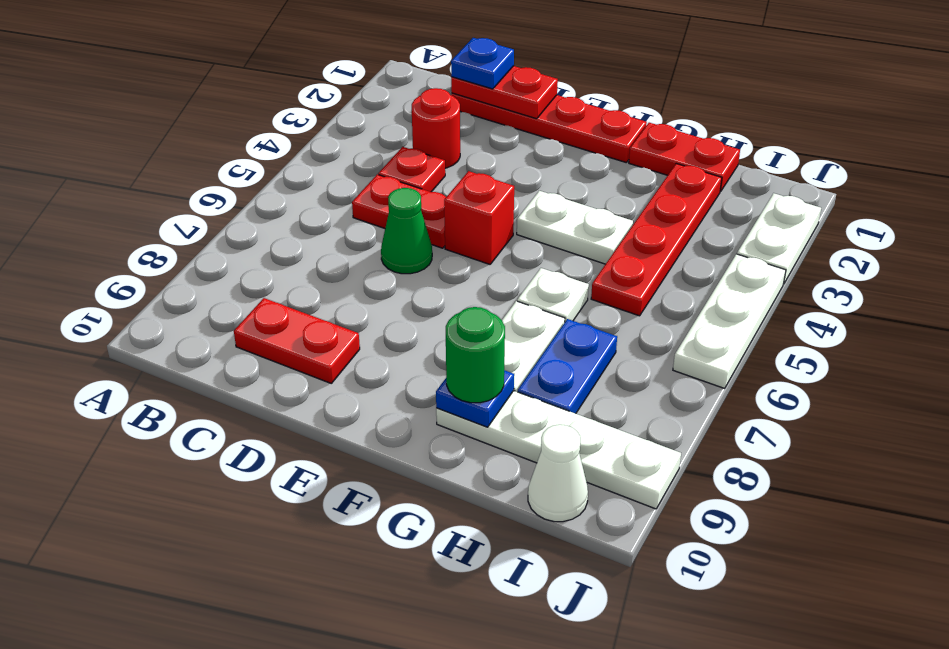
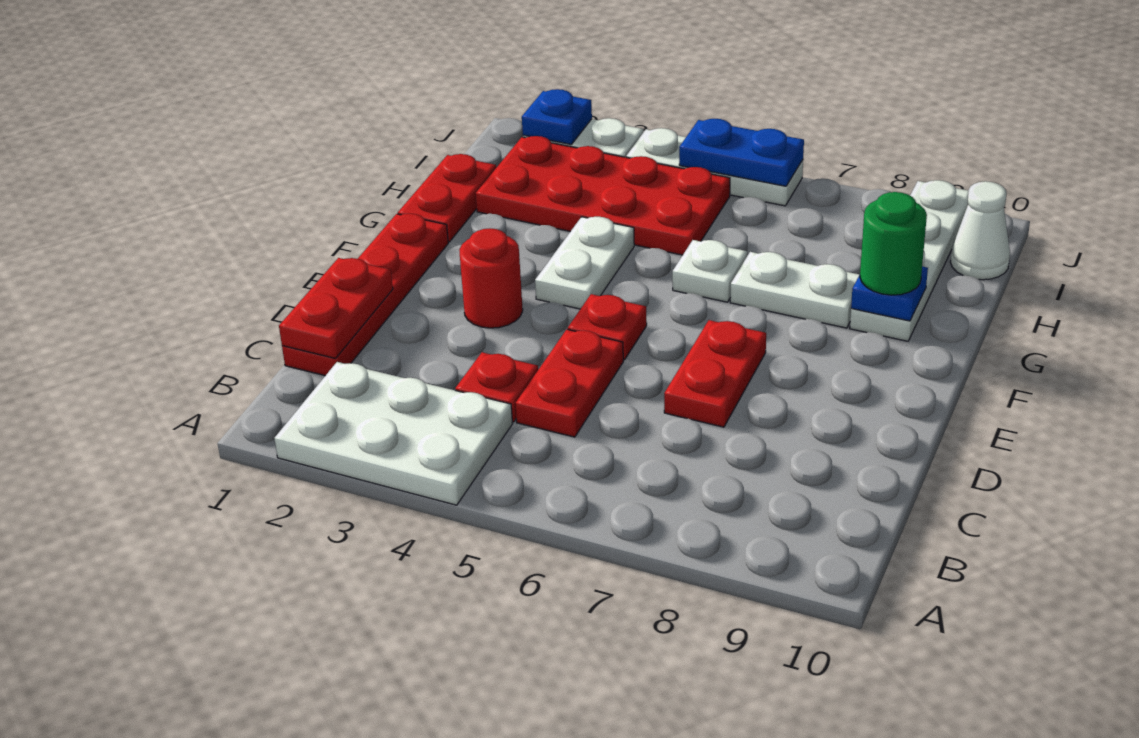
none -> white 2x3 plate [274,362,512,505]
blue 1x1 plate [451,38,514,89] -> blue 1x1 plate moved to [522,89,592,145]
red 1x1 round brick [412,88,460,168] -> red 1x1 round brick moved to [459,228,523,328]
red 1x2 plate [234,298,360,383] -> red 1x2 plate moved to [664,320,766,427]
green 1x1 cone [381,188,432,274] -> none
red 1x1 brick [444,171,514,264] -> red 1x1 plate [568,294,647,360]
red 1x4 plate [591,164,722,316] -> red 2x4 plate [476,136,730,255]
blue 1x2 plate [518,319,617,414] -> blue 1x2 plate moved to [679,119,804,186]

